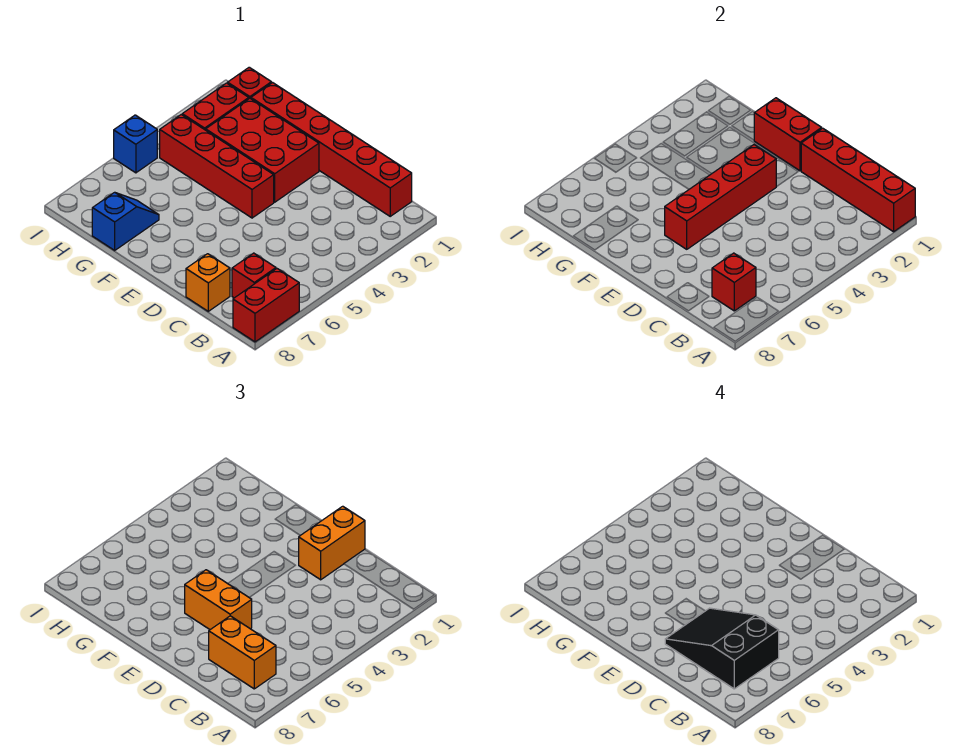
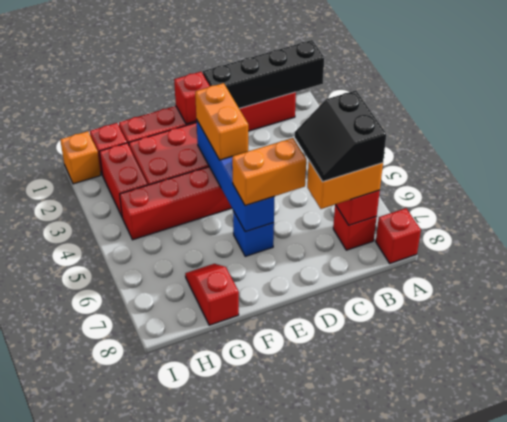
red 1x4 brick [801,128,915,232] -> black 1x4 brick [203,40,324,109]
red 1x2 brick [233,269,299,342] -> red 1x1 brick [376,208,421,263]
black 2x3 slope [665,608,779,689] -> black 2x2 slope [295,90,386,182]
orange 1x1 brick [186,254,230,311] -> orange 1x1 brick moved to [60,131,101,184]
orange 1x2 brick [299,506,365,580] -> orange 1x2 brick moved to [195,83,248,160]
red 1x2 brick [754,98,822,171] -> red 1x1 brick [174,72,210,124]
red 1x4 brick [665,145,776,249] -> blue 1x4 brick [196,119,275,232]
blue 1x2 slope [92,192,159,250] -> red 1x2 slope [185,264,239,325]
blue 1x1 brick [114,115,157,173] -> blue 1x1 brick moved to [233,211,274,256]

